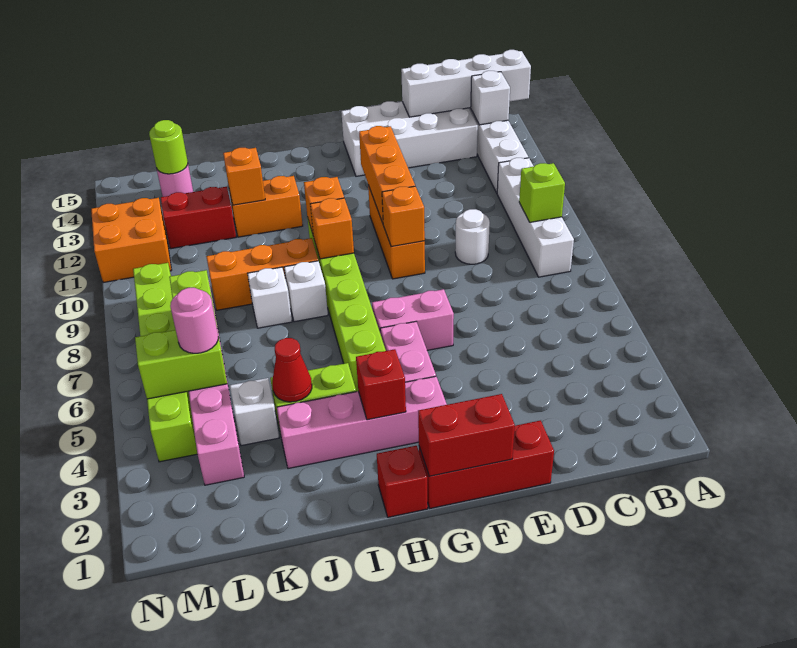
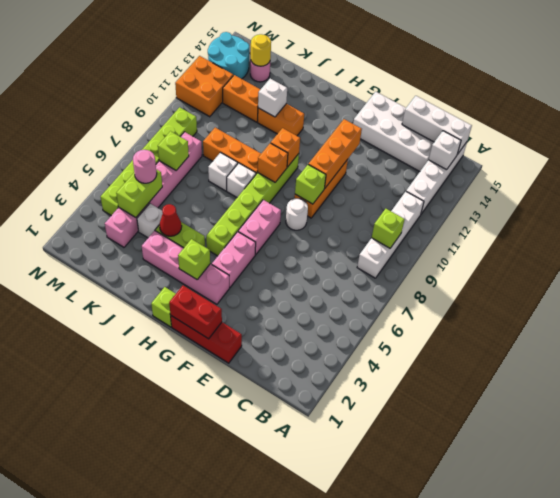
white 1x4 brick [401,50,531,117] -> white 1x3 brick [402,96,472,153]
white 1x1 round brick [455,209,490,264] -> white 1x1 round brick moved to [286,198,308,230]
pink 1x2 brick [372,289,454,350] -> pink 1x2 brick turned to [238,200,281,255]
orange 1x1 brick [382,186,425,247] -> lime 1x1 brick [295,165,326,204]
red 1x1 brick [377,446,428,517] -> lime 1x1 brick [151,287,176,327]
red 1x1 brick [356,349,406,420] -> lime 1x1 brick [178,239,210,279]
orange 1x1 brick [223,148,265,205] -> white 1x1 brick [258,79,287,117]
red 1x2 brick [161,187,236,249] -> orange 1x2 brick [223,75,261,122]
lime 1x2 brick [135,330,227,399] -> lime 1x2 brick turned to [116,169,162,217]
lime 1x1 round brick [149,120,188,174] -> yellow 1x1 round brick [251,34,271,66]
none -> cyan 2x2 round brick [208,32,249,79]

